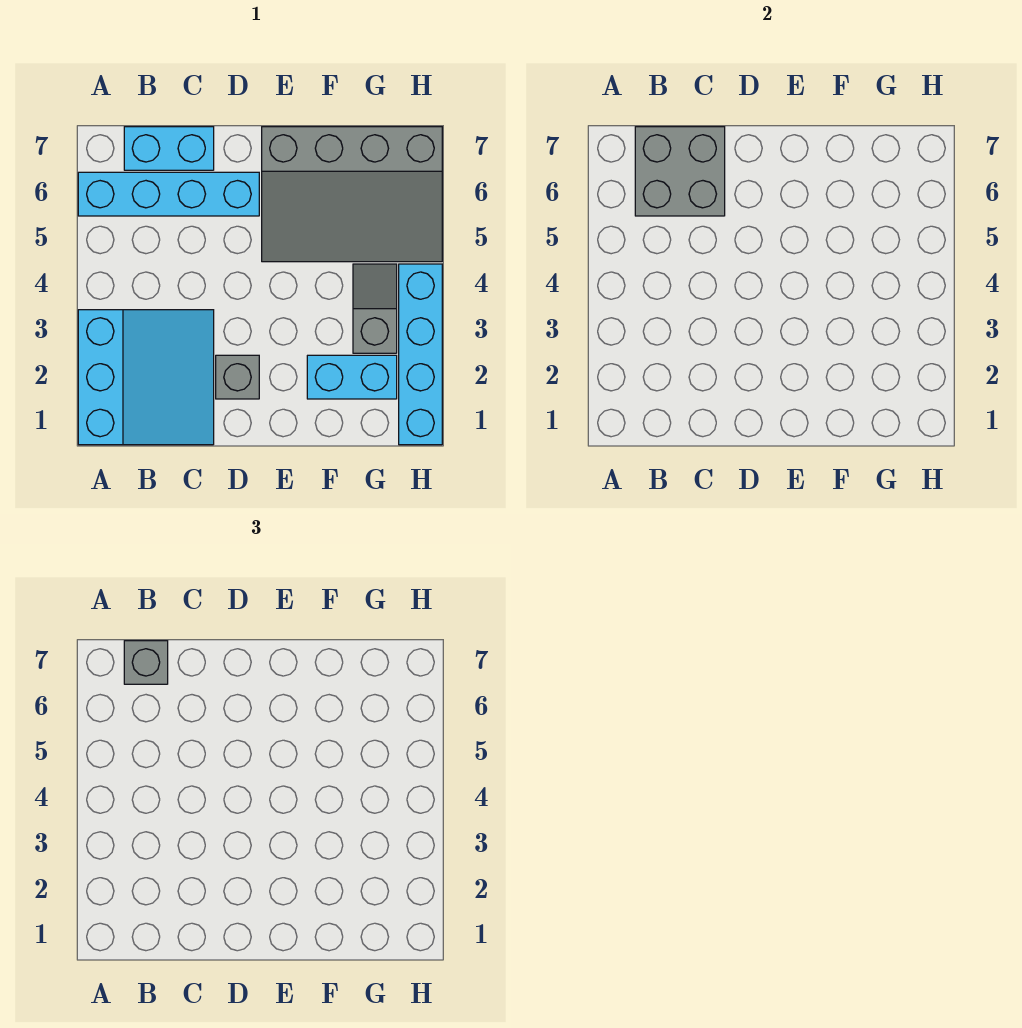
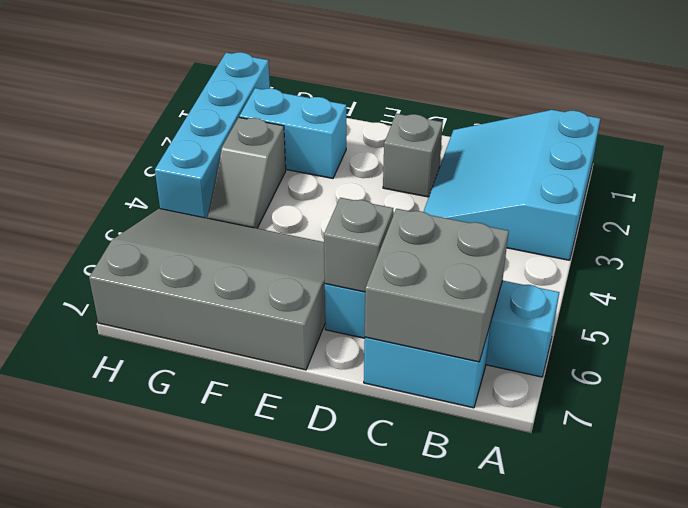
grey 1x1 brick [124,641,168,684] -> grey 1x1 brick moved to [324,198,393,292]

